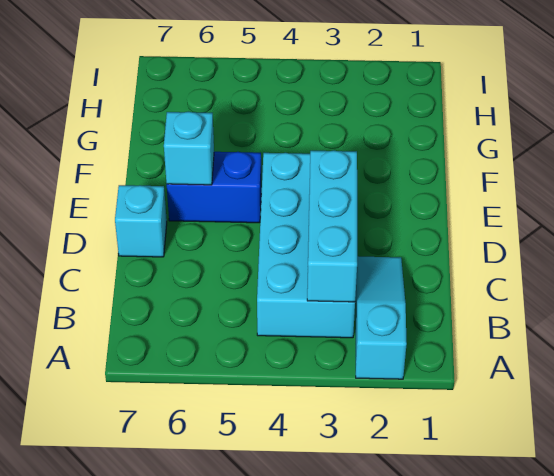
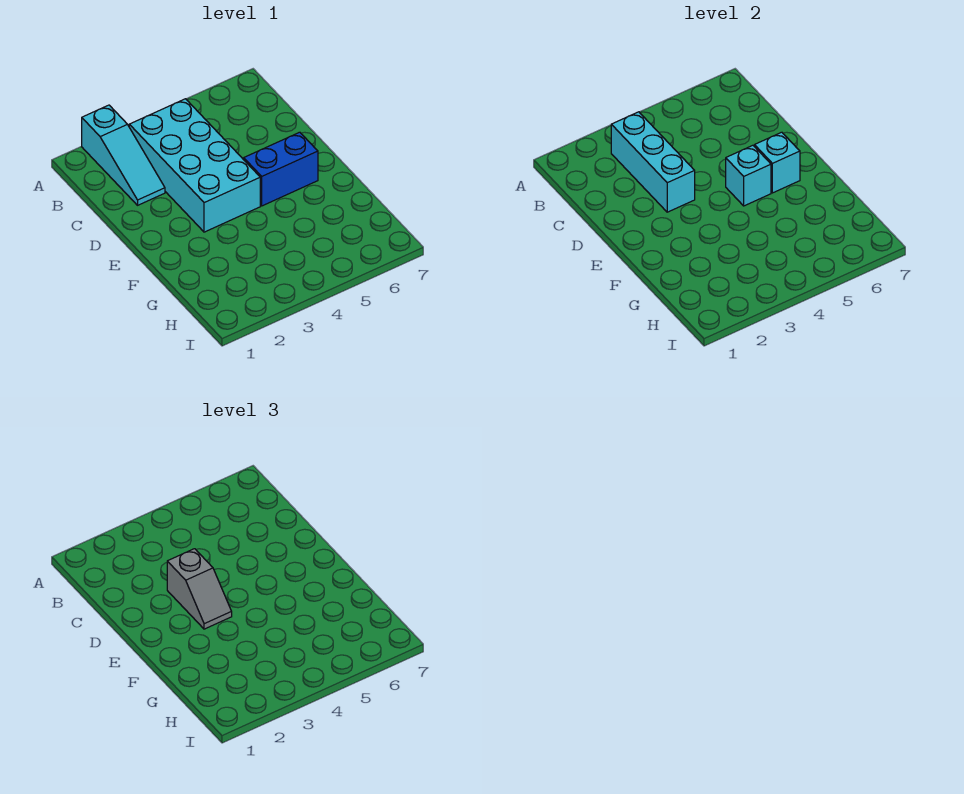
none -> grey 1x2 slope [167,549,232,629]
cyan 1x1 brick [115,185,167,257] -> cyan 1x1 brick moved to [726,145,771,206]

